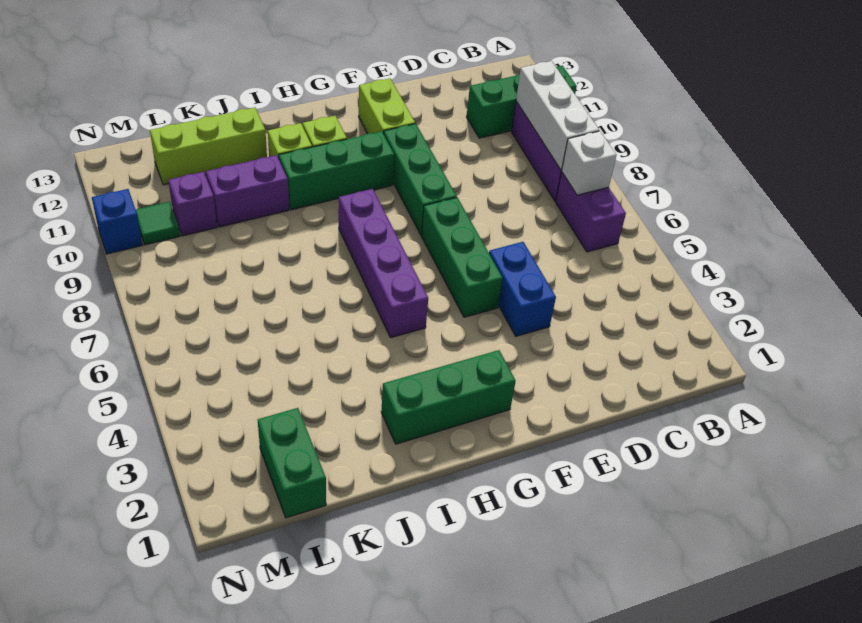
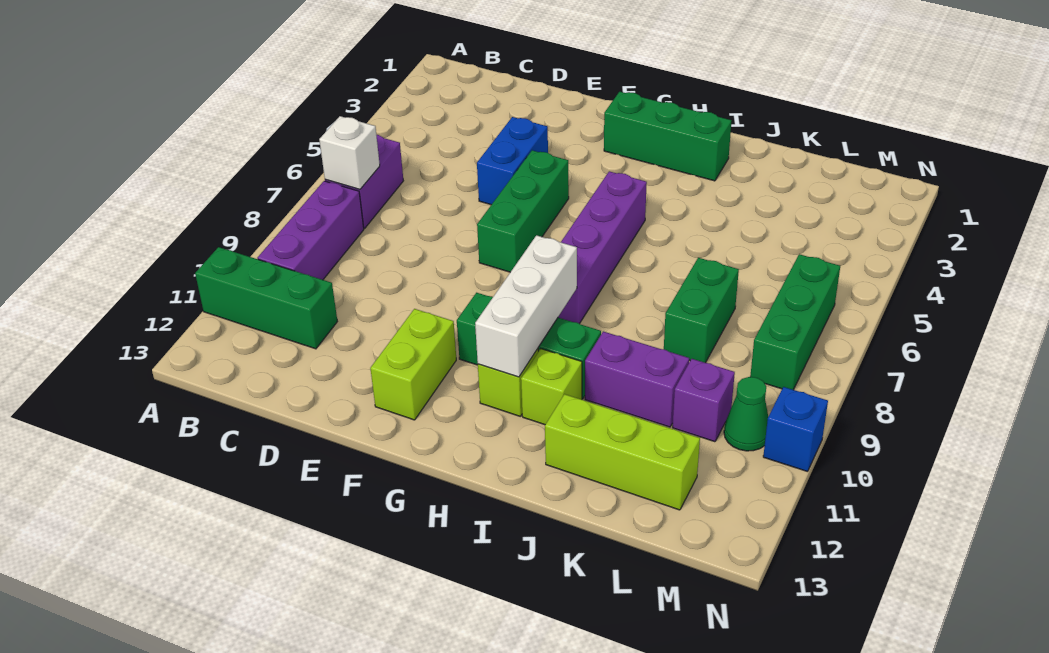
white 1x3 brick [516,61,599,170] -> white 1x3 brick moved to [475,235,577,377]
green 1x3 brick [384,124,457,235] -> green 1x3 brick moved to [750,254,840,390]
green 1x2 brick [258,408,326,518] -> green 1x2 brick moved to [664,258,739,363]
green 1x1 tile [136,202,180,245] -> green 1x1 cone [724,377,768,451]

